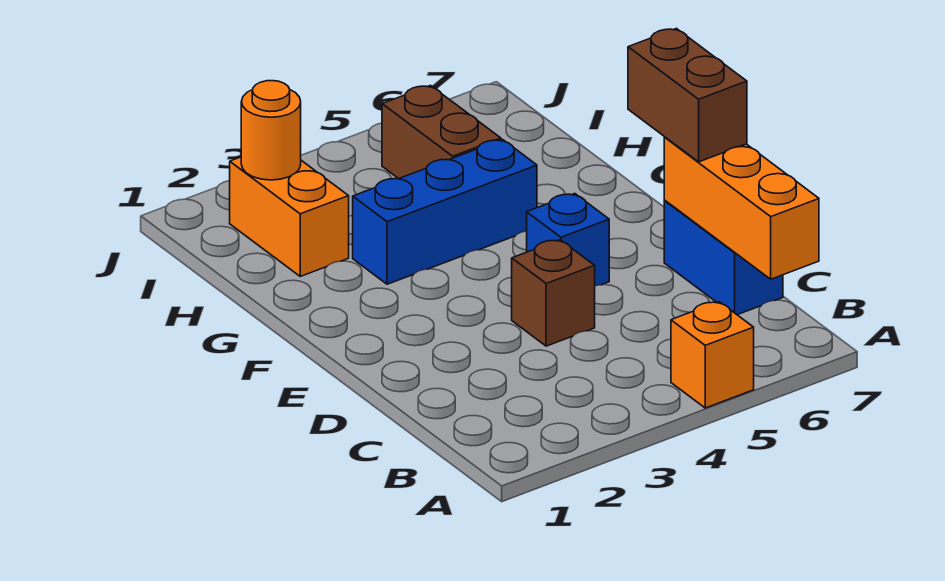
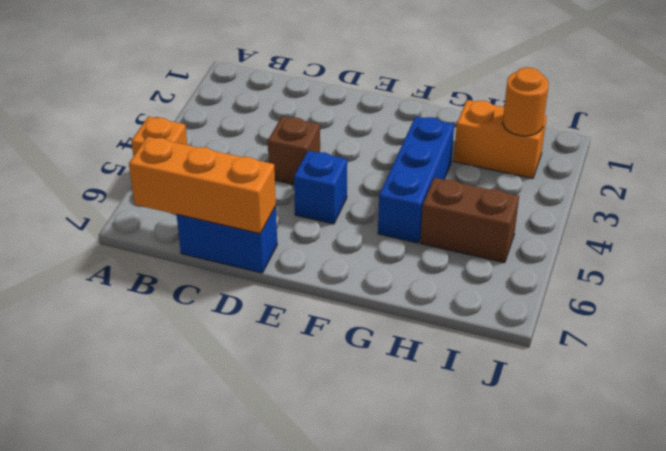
brown 1x2 brick [628,28,747,162] -> none

